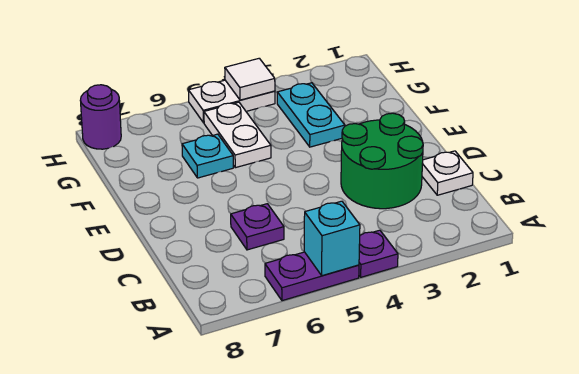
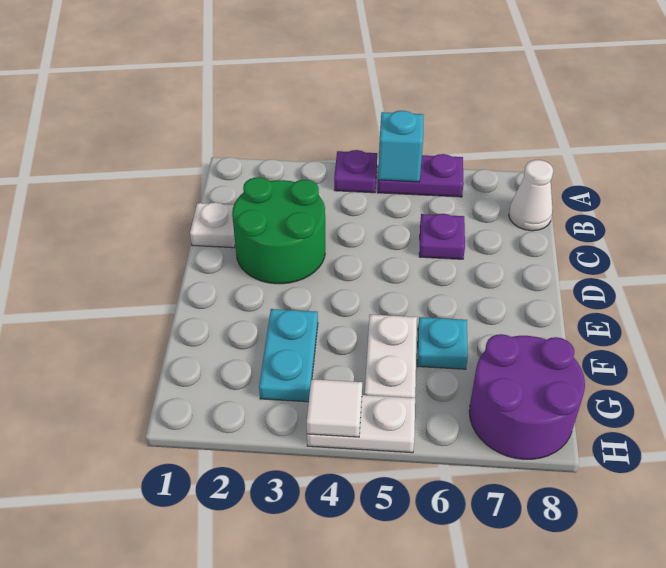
none -> white 1x1 cone [509,160,553,231]
purple 1x1 round brick [80,85,121,149] -> purple 2x2 round brick [469,334,585,459]

